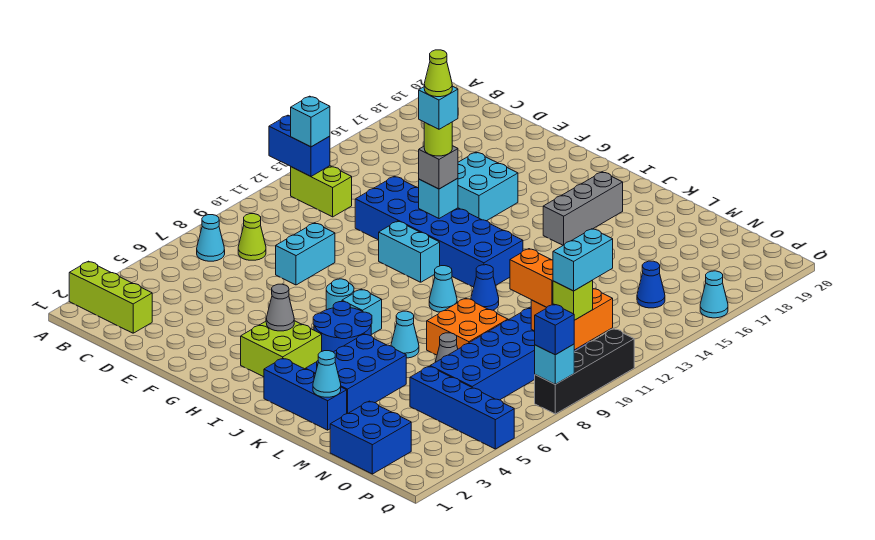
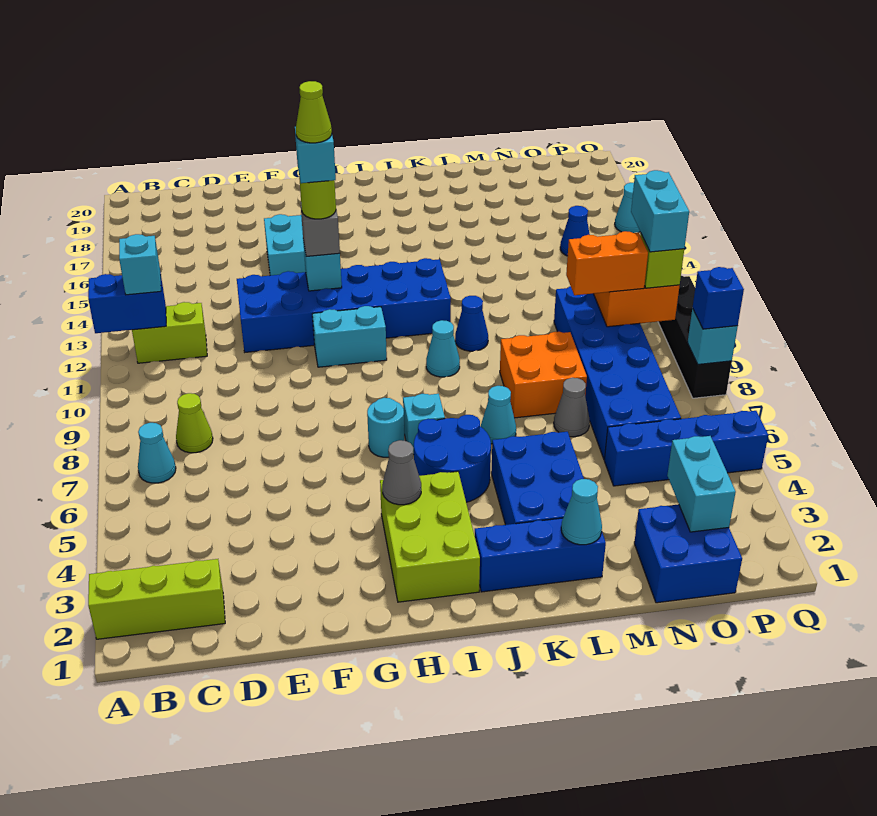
cyan 1x2 brick [276,223,335,285] -> cyan 1x2 brick moved to [667,436,736,532]
lime 2x2 brick [241,321,322,377] -> lime 2x3 brick [380,471,480,602]
grey 1x3 brick [543,172,623,245] -> none

